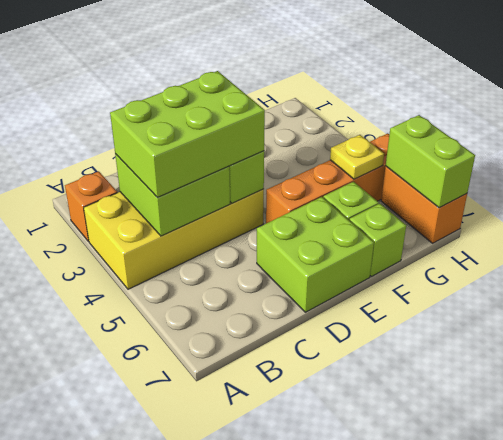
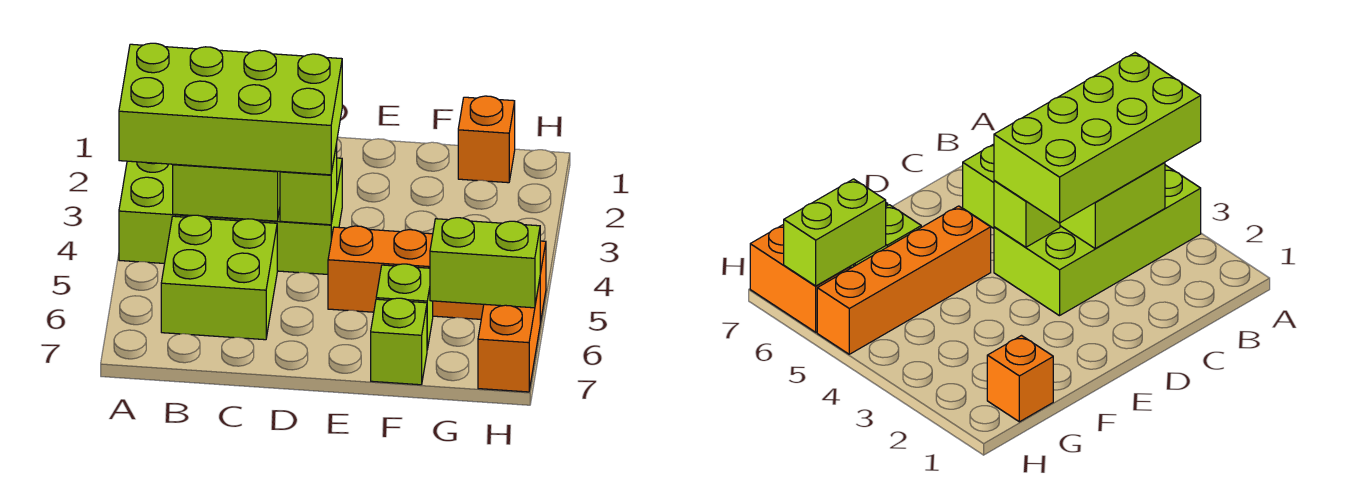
orange 1x1 brick [65,171,117,242] -> orange 1x1 brick moved to [458,96,515,183]
yellow 2x4 brick [84,189,264,289] -> lime 2x4 brick [119,158,342,274]
lime 2x3 brick [110,71,265,197] -> lime 2x4 brick [119,43,342,175]
lime 2x2 brick [257,197,374,312] -> lime 2x2 brick moved to [161,215,277,340]
yellow 1x1 plate [330,135,384,179] -> none
lime 1x2 brick [386,115,475,208] -> lime 1x2 brick turned to [430,218,540,308]

